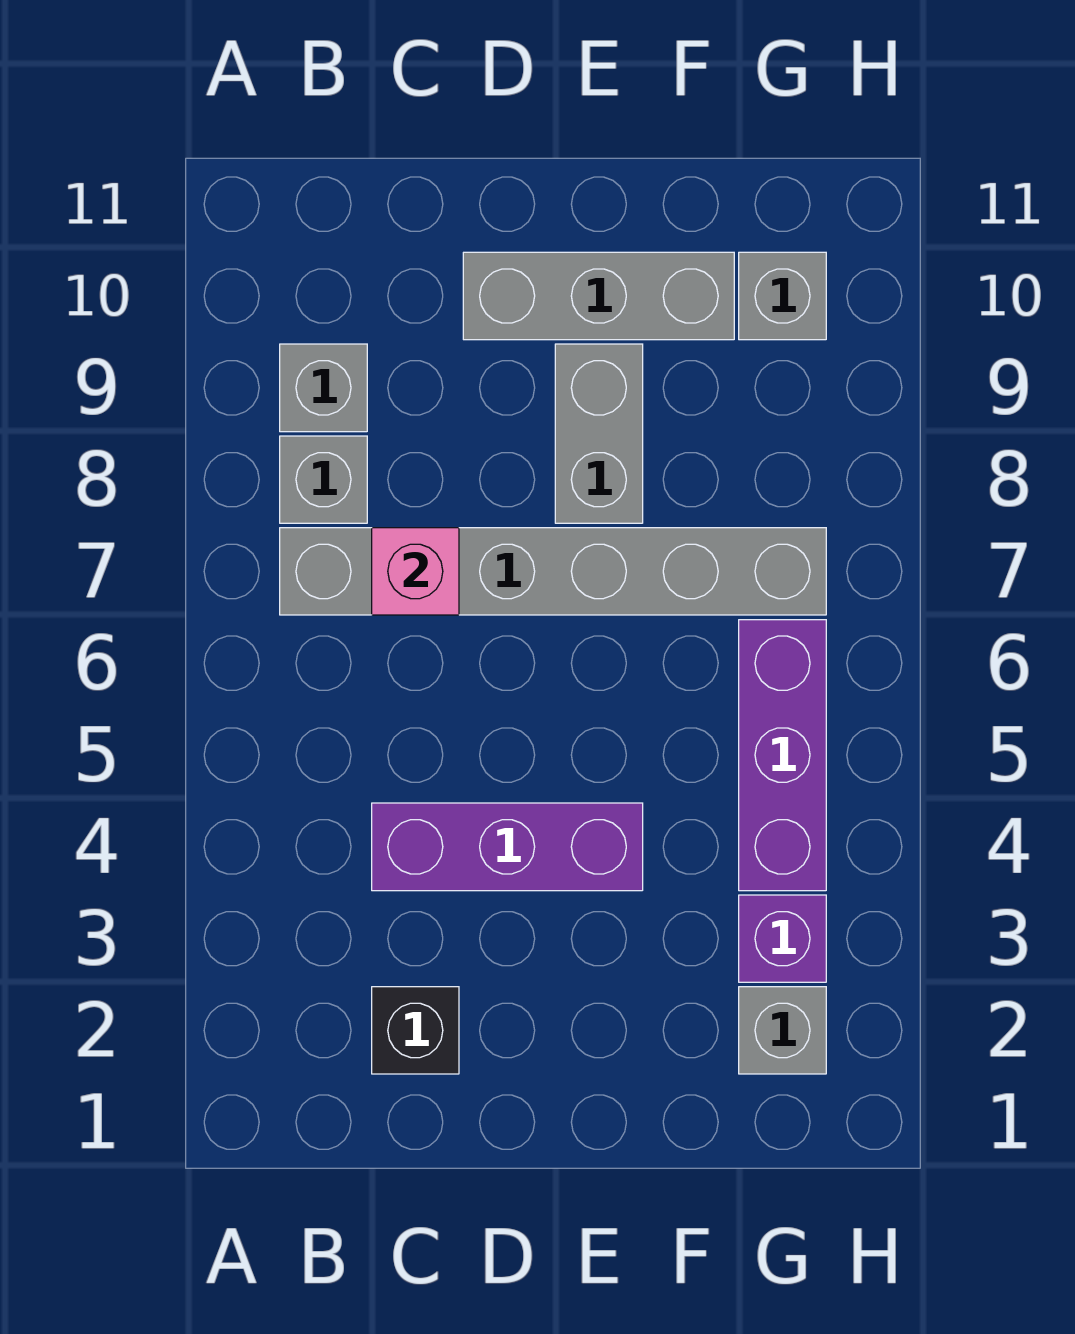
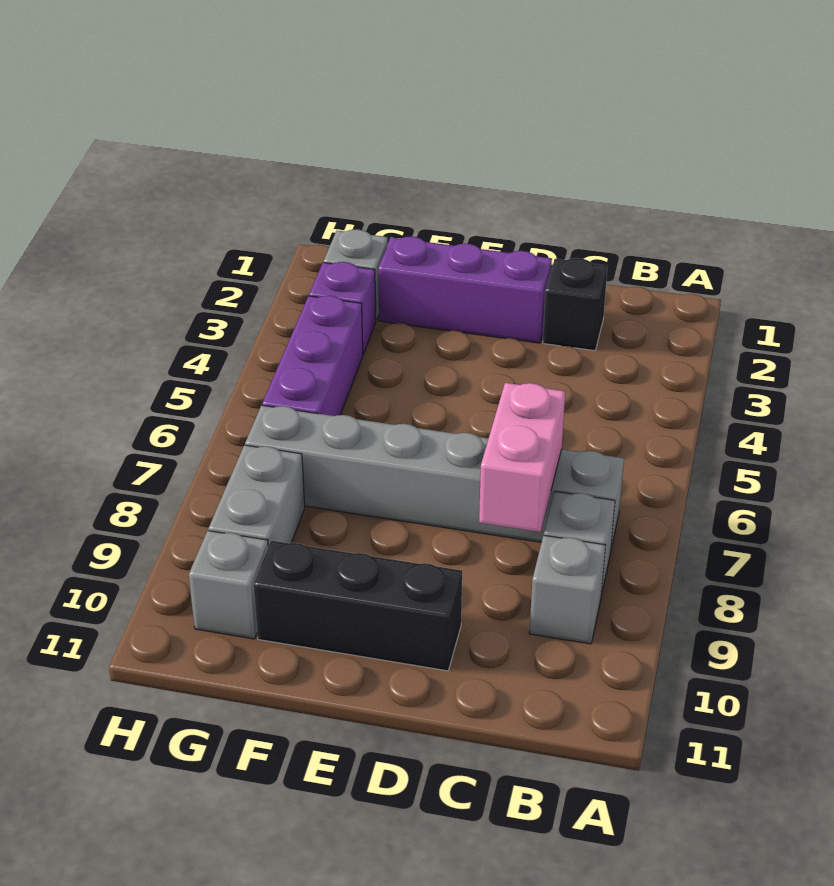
purple 1x3 brick [372,803,643,891] -> purple 1x3 brick moved to [378,236,552,343]
pink 1x1 brick [372,528,459,615] -> pink 1x2 brick [479,383,565,532]
grey 1x3 brick [463,252,734,340] -> black 1x3 brick [254,541,462,671]
grey 1x2 brick [555,344,643,523] -> grey 1x2 brick moved to [208,445,305,546]

